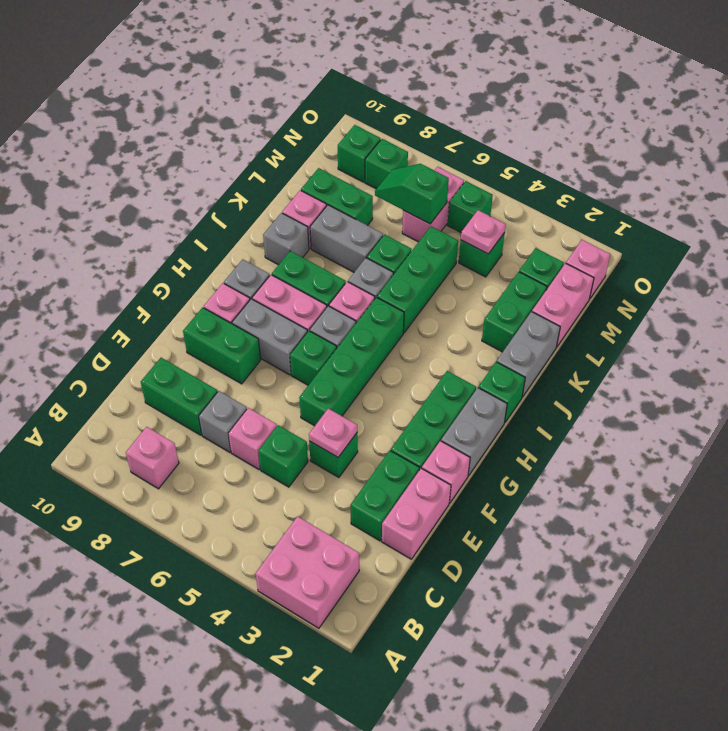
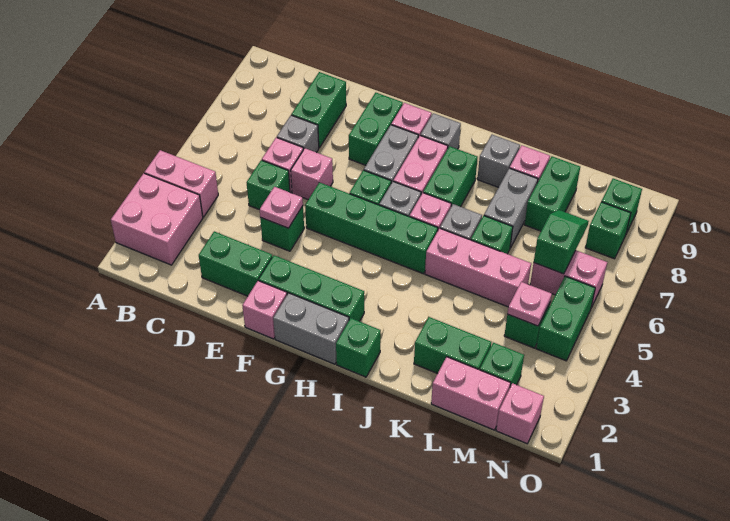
pink 1x1 brick [126,427,179,489] -> pink 1x1 brick moved to [291,148,333,199]
pink 1x2 brick [382,468,451,559] -> pink 1x2 brick moved to [144,150,218,217]
grey 1x2 brick [496,312,560,397] -> none
green 1x3 brick [377,226,458,333] -> pink 1x3 brick [425,228,531,307]
green 1x1 brick [447,181,493,232] -> green 1x2 brick [536,276,595,361]

